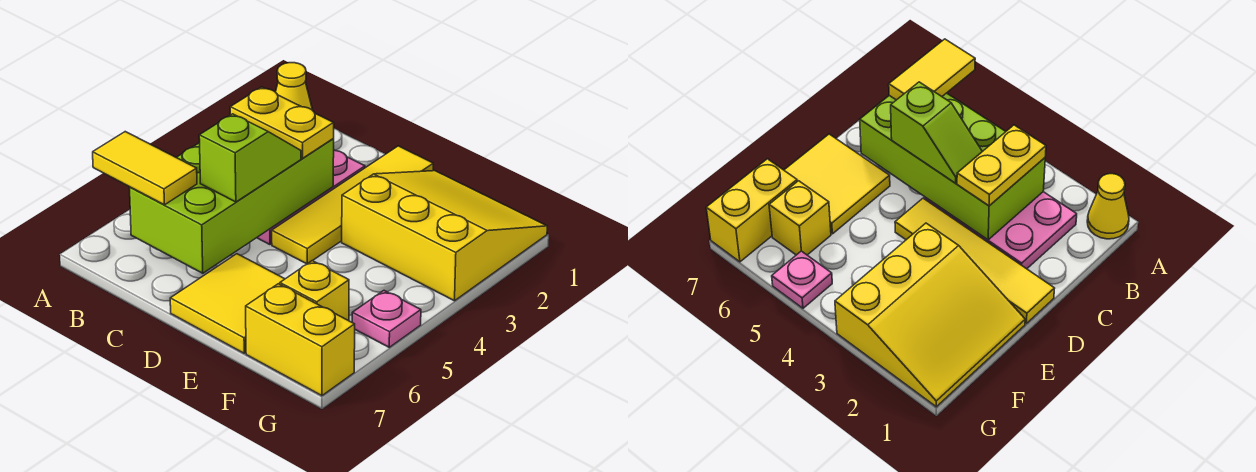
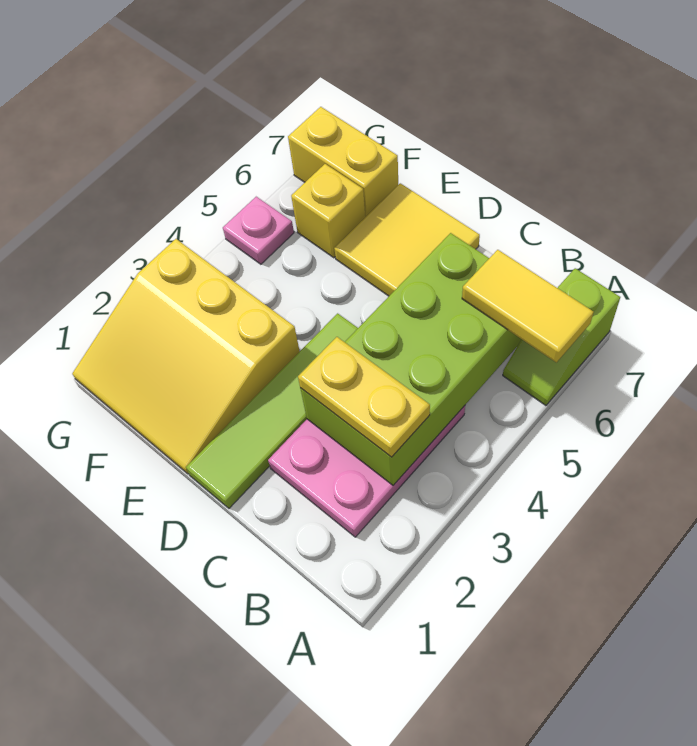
yellow 1x1 cone [276,63,312,110] -> none
lime 1x2 slope [199,114,301,202] -> lime 1x2 slope moved to [503,268,620,406]
yellow 1x4 tile [272,146,433,264] -> lime 1x4 tile [186,313,358,508]

